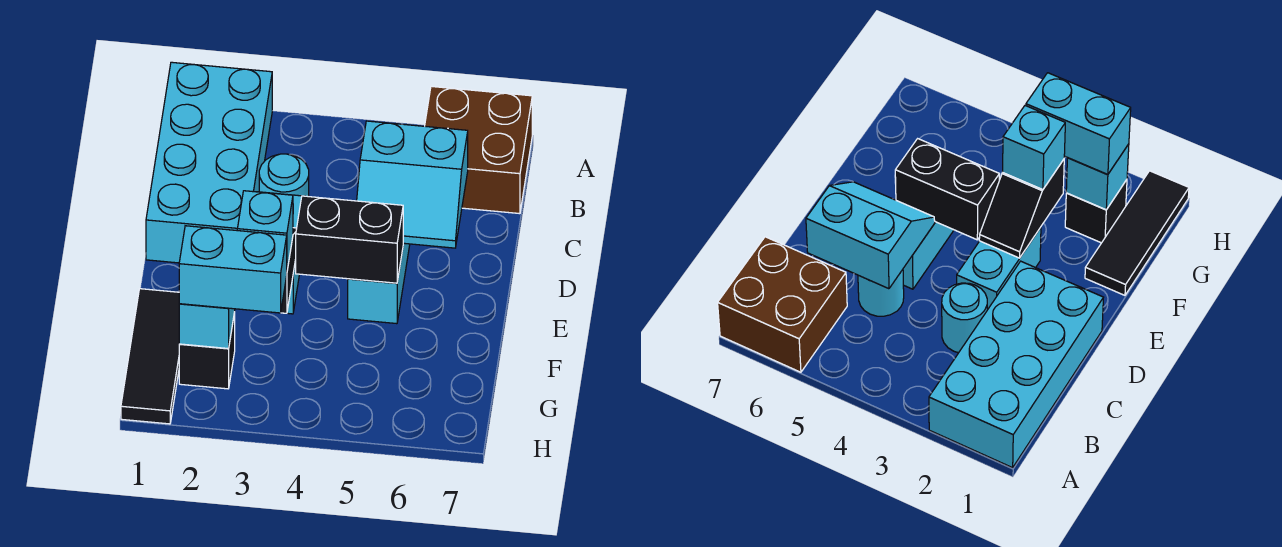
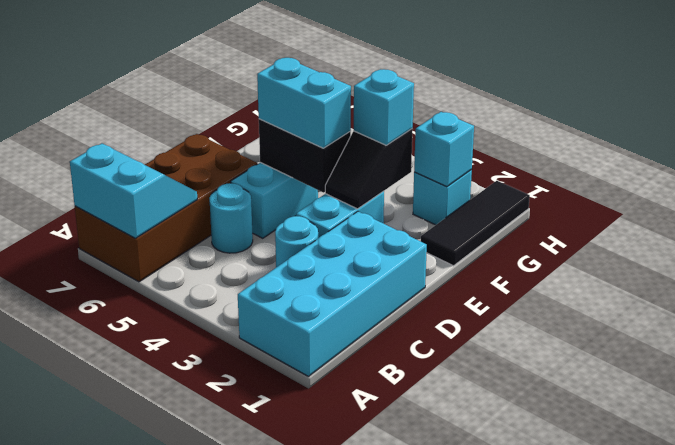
brown 2x2 brick [425,86,532,214] -> brown 2x4 brick [75,134,257,282]
cyan 2x2 slope [357,121,468,248] -> cyan 2x2 slope moved to [70,143,197,238]
black 1x1 brick [179,312,235,389] -> cyan 1x1 brick [413,170,472,225]
cyan 1x2 brick [179,226,287,313] -> cyan 1x2 brick moved to [257,58,351,148]

